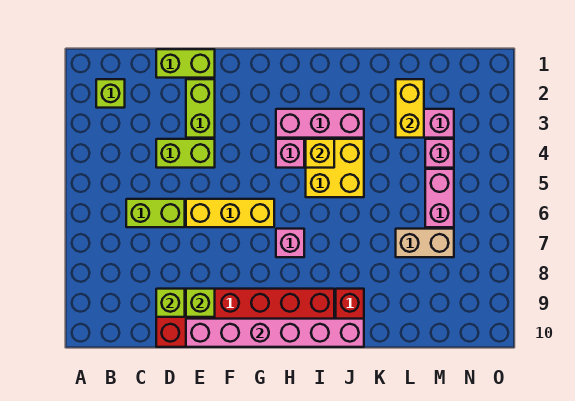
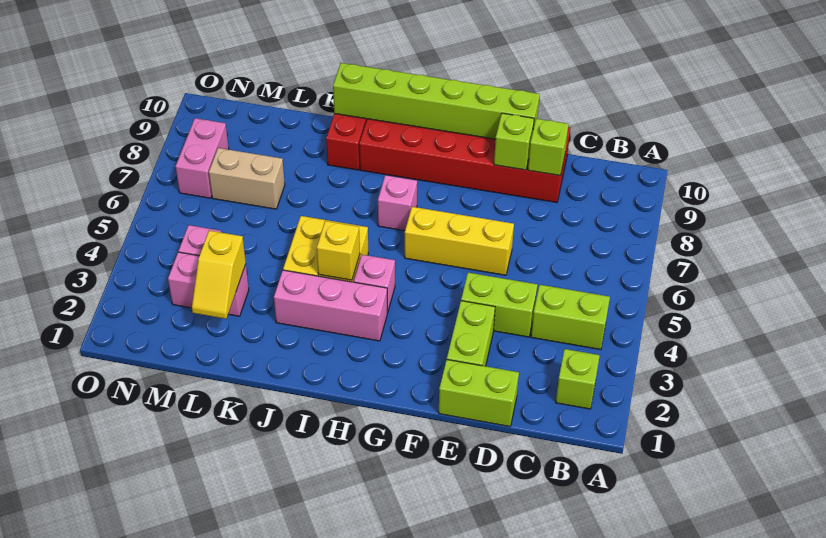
lime 1x2 brick [126,199,185,227] -> lime 1x2 brick moved to [531,285,610,350]
pink 1x6 brick [186,319,364,347] -> lime 1x6 brick [333,63,540,139]
yellow 1x2 brick [396,79,424,138] -> yellow 1x2 slope [192,231,246,319]
pink 1x2 brick [425,169,454,227] -> pink 1x2 brick moved to [175,118,229,198]

